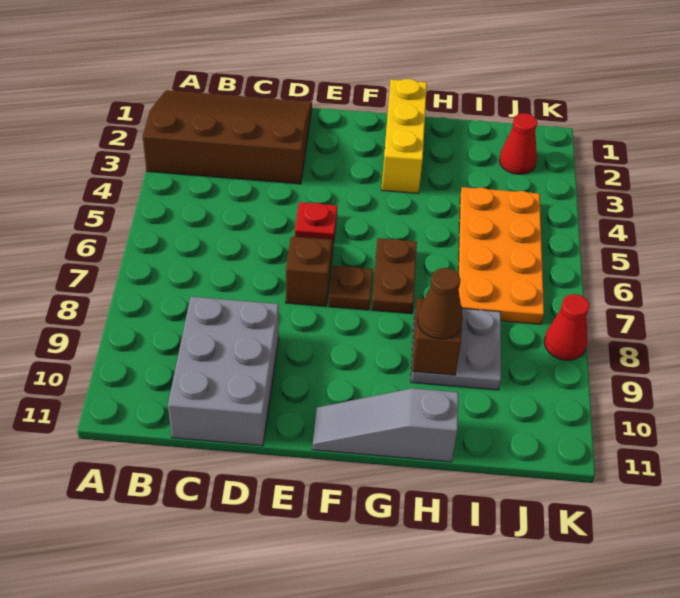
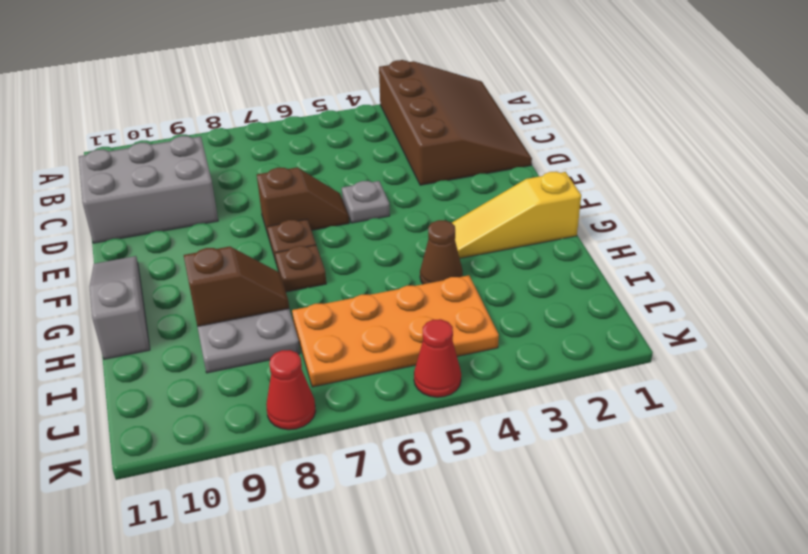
red 1x1 plate [295,202,337,240] -> grey 1x1 plate [342,181,390,223]
yellow 1x3 brick [381,79,427,193] -> yellow 1x3 slope [452,172,581,258]
brown 1x2 plate [371,238,417,314] -> brown 1x1 plate [275,245,326,292]
brown 1x1 cone [417,268,463,339] -> brown 1x1 cone moved to [420,220,463,284]
red 1x1 cone [499,113,537,174] -> red 1x1 cone moved to [414,319,461,397]

